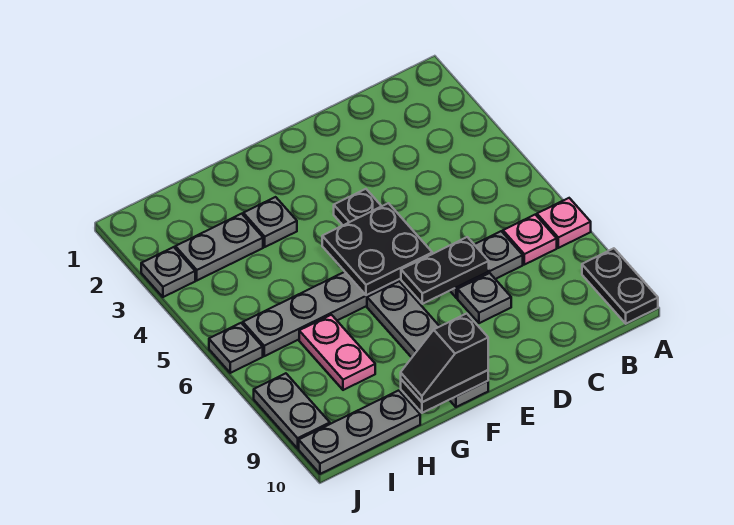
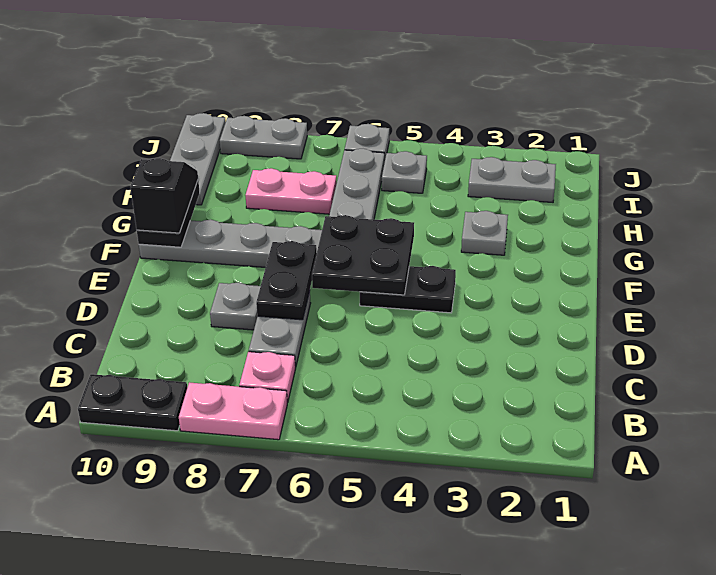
pink 1x1 plate [537,198,591,248] -> pink 1x2 plate [179,382,287,440]
grey 1x2 plate [175,214,263,280] -> grey 1x2 plate turned to [468,157,556,202]
grey 1x1 plate [141,247,195,297] -> grey 1x1 plate moved to [382,151,427,193]

